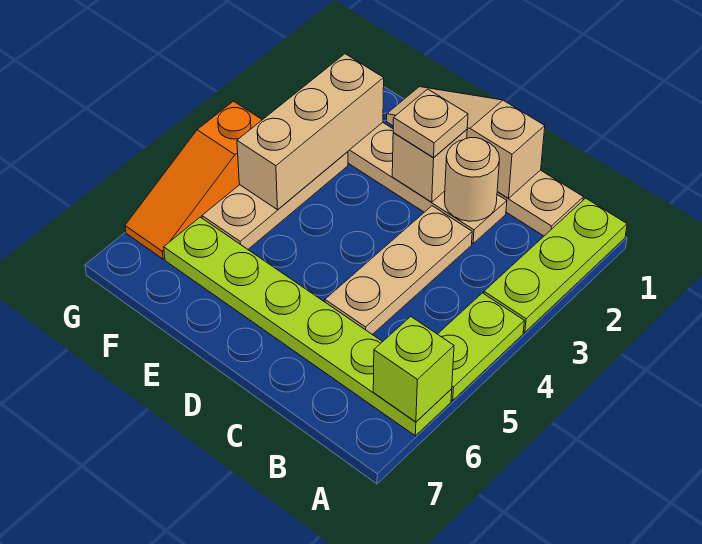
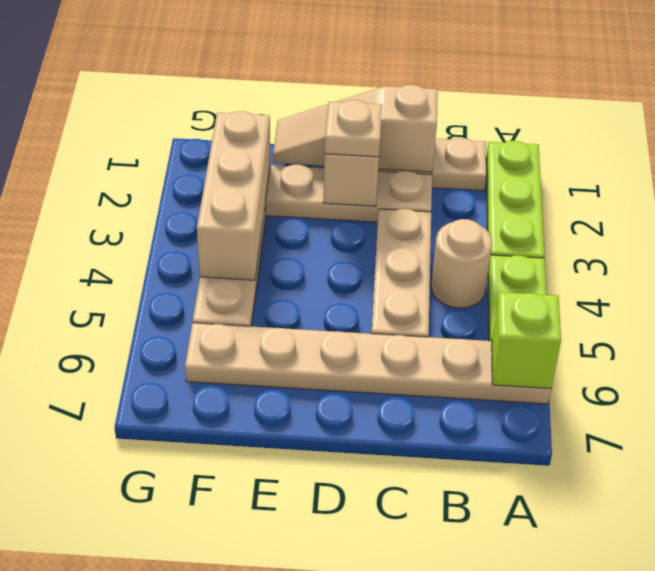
lime 1x6 plate [164,217,452,436] -> tan 1x6 plate [185,323,551,404]
tan 1x1 round brick [444,138,500,221] -> tan 1x1 round brick moved to [431,219,492,308]
orange 1x3 slope [125,101,262,259] -> none

